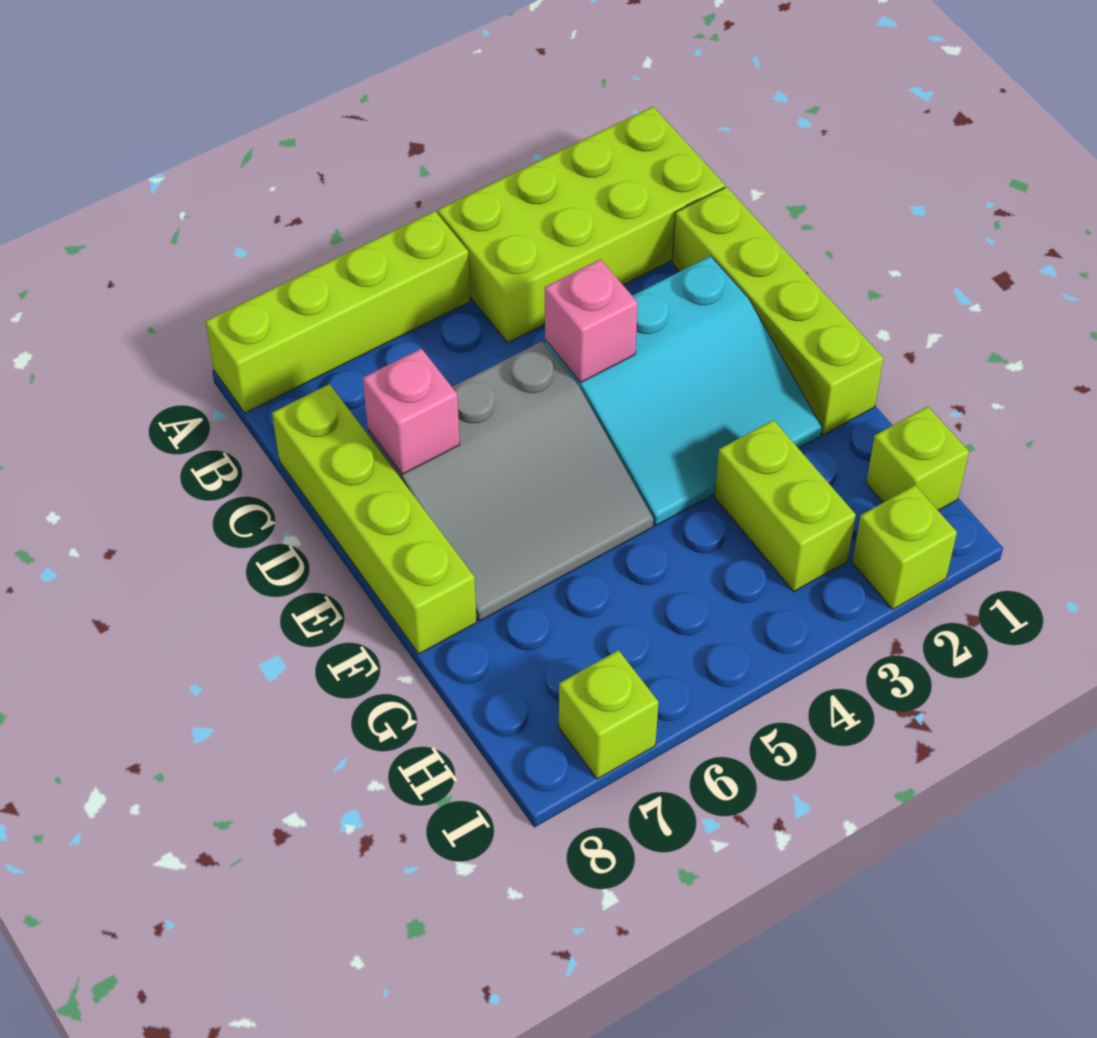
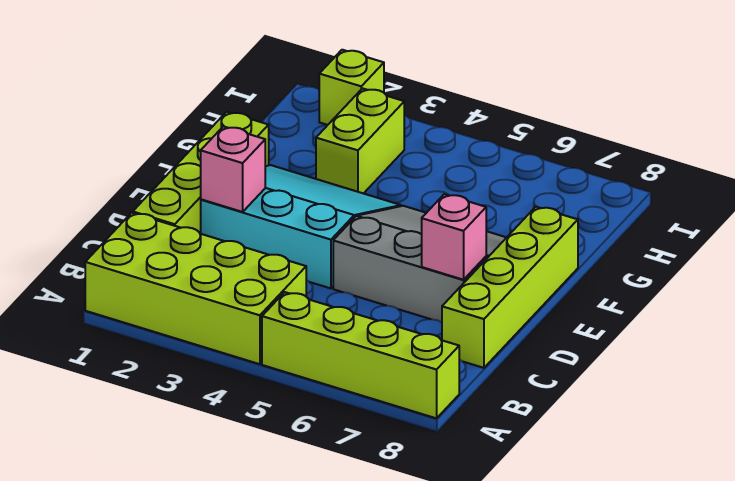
pink 1x1 brick [545,259,638,382] -> pink 1x1 brick moved to [201,126,265,212]
lime 1x1 brick [866,406,969,510] -> none
lime 1x1 brick [559,650,659,779] -> none

